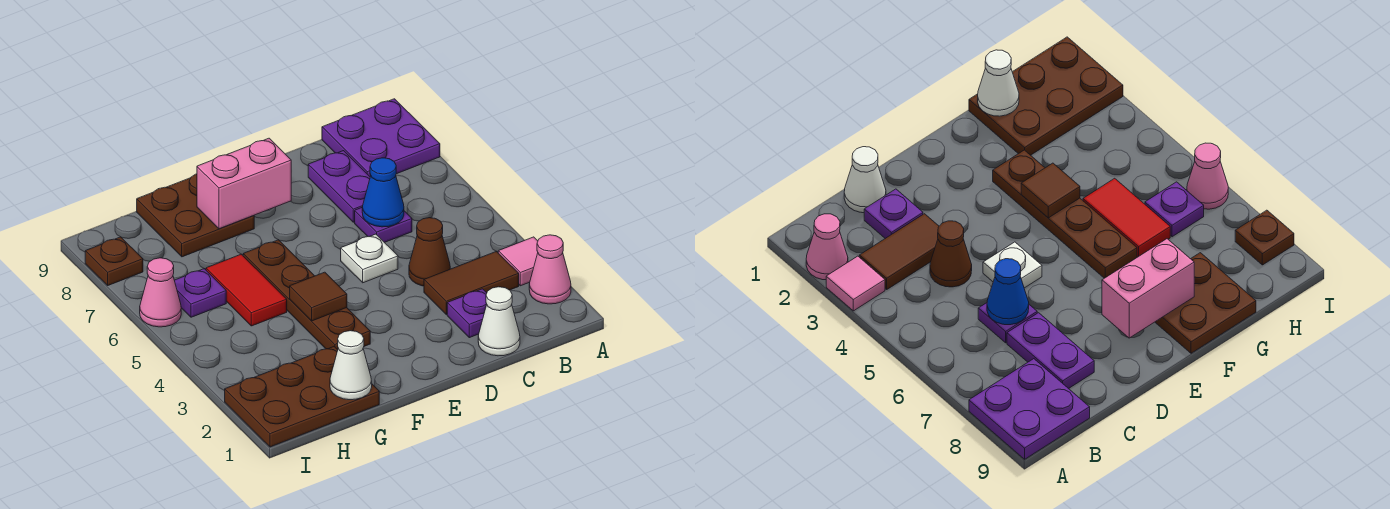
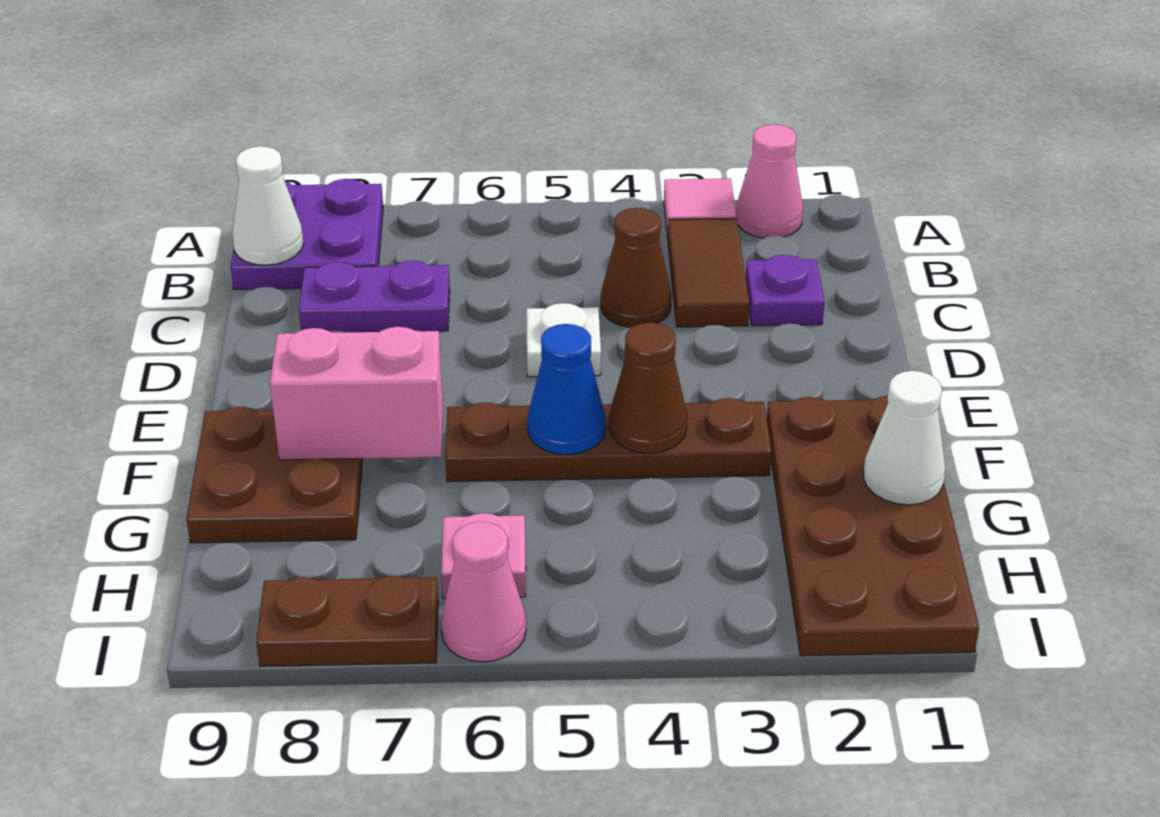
white 1x1 cone [478,287,520,356] -> white 1x1 cone moved to [232,146,303,265]
purple 1x1 plate [355,208,412,243] -> none
blue 1x1 cone [362,158,404,227] -> blue 1x1 cone moved to [528,324,605,455]
pink 1x2 brick [197,138,291,229] -> pink 1x2 brick turned to [270,327,443,460]
brown 1x1 tile [290,272,347,321] -> brown 1x1 cone [609,323,687,453]
brown 2x3 plate [225,347,379,447] -> brown 2x4 plate [767,396,979,656]
red 1x2 tile [206,254,287,326] -> none
purple 1x1 plate [174,269,226,317] -> pink 1x1 plate [441,513,526,598]
brown 1x1 plate [85,237,143,285] -> brown 1x2 plate [256,576,438,666]

